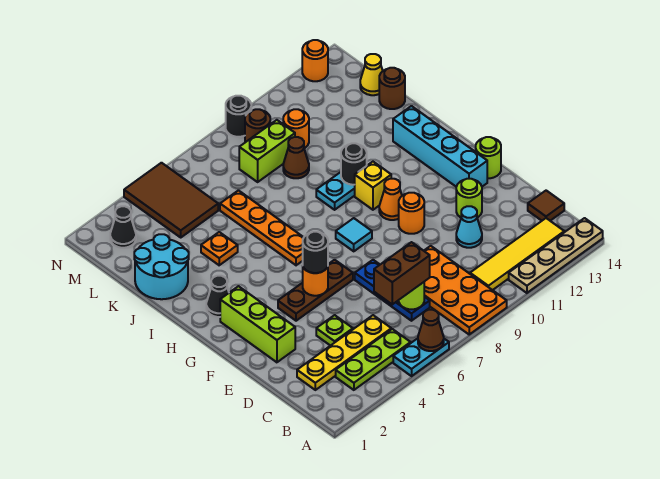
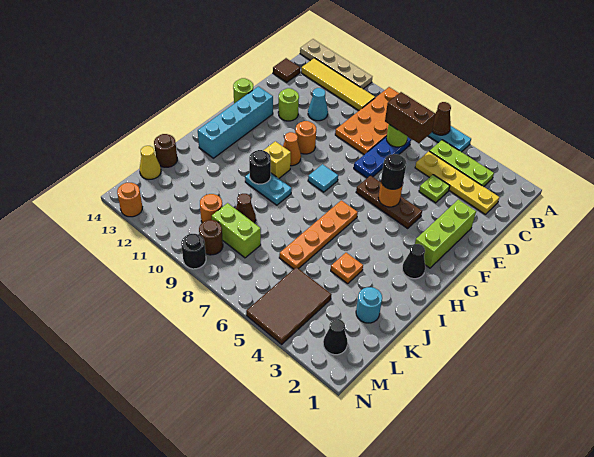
cyan 2x2 round brick [134,234,189,299] -> cyan 1x1 round brick [356,287,382,323]

